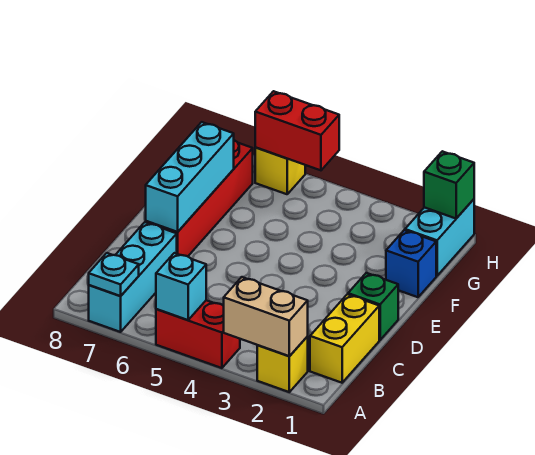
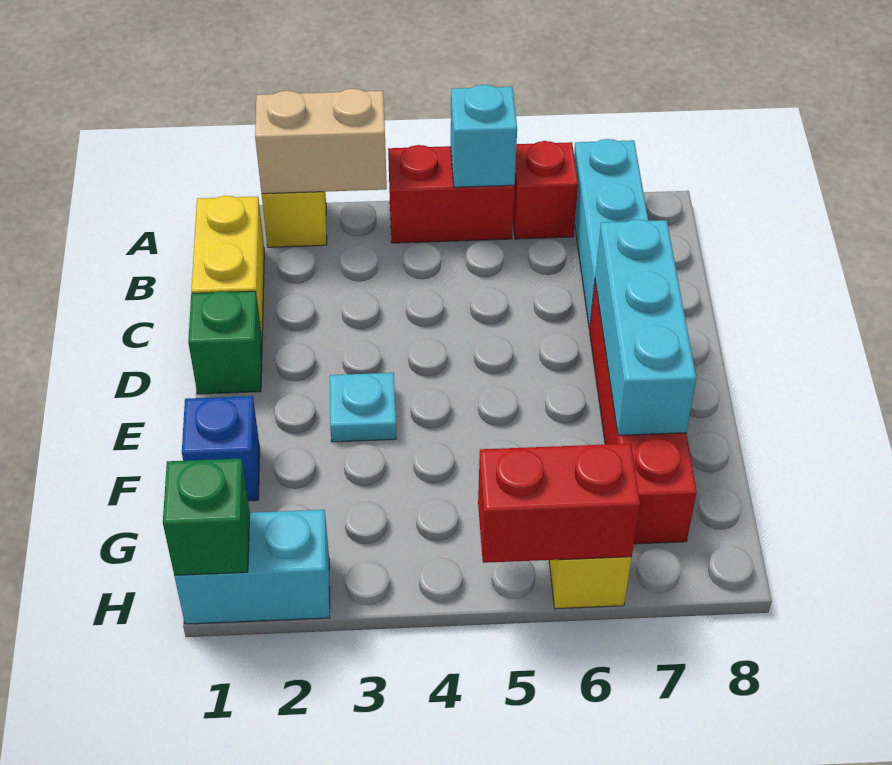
none -> red 1x1 brick [513,141,578,239]
cyan 1x1 plate [89,253,139,296] -> cyan 1x1 plate moved to [330,373,397,442]
cyan 1x2 brick [405,199,474,276] -> cyan 1x2 brick turned to [174,510,330,624]

